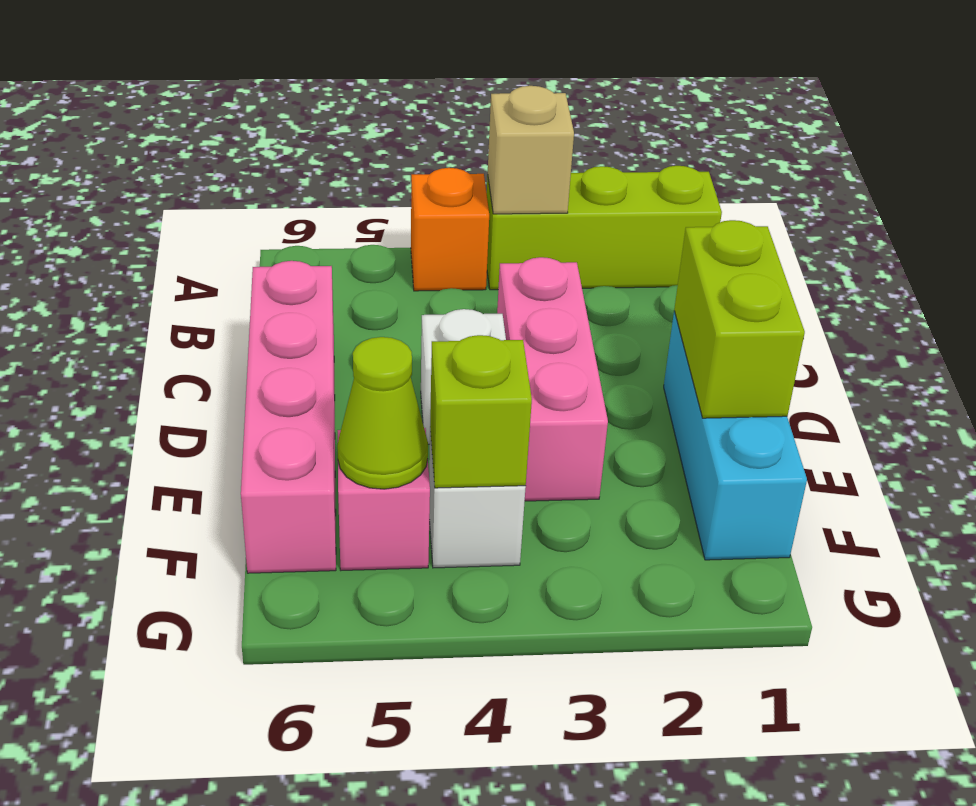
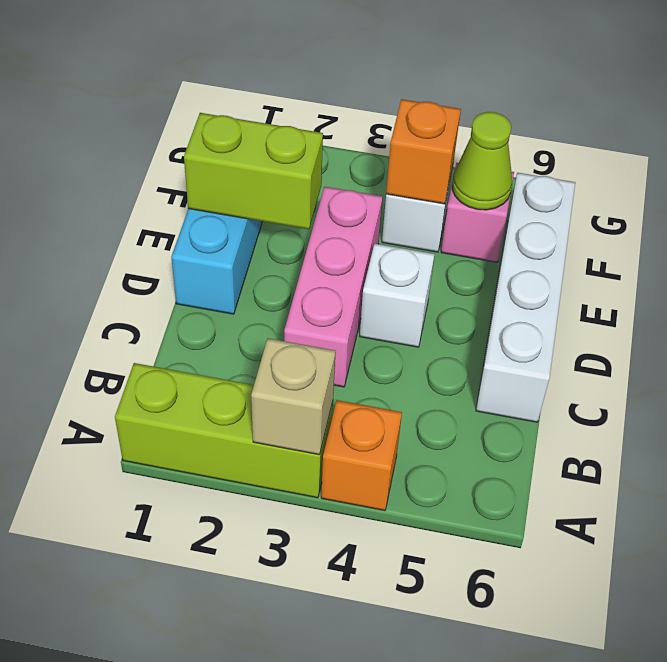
pink 1x4 brick [241,261,336,573] -> white 1x4 brick [476,173,575,422]
lime 1x2 brick [674,220,805,418] -> lime 1x2 brick turned to [184,113,323,229]
lime 1x1 brick [430,335,532,488] -> orange 1x1 brick [386,99,461,204]

